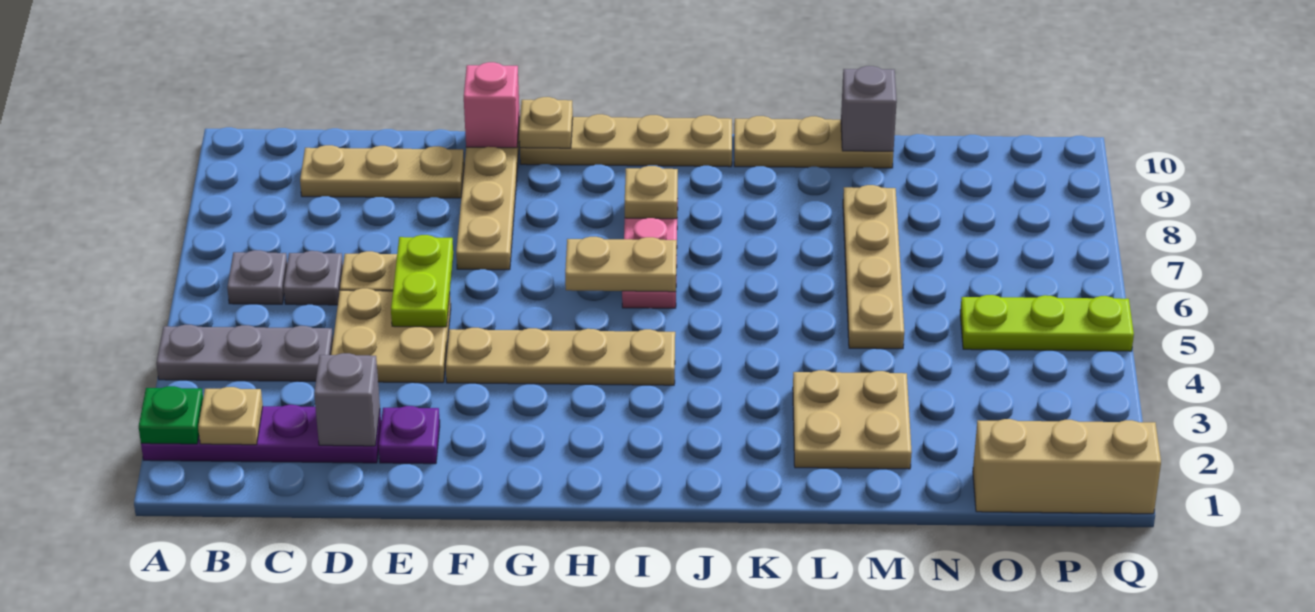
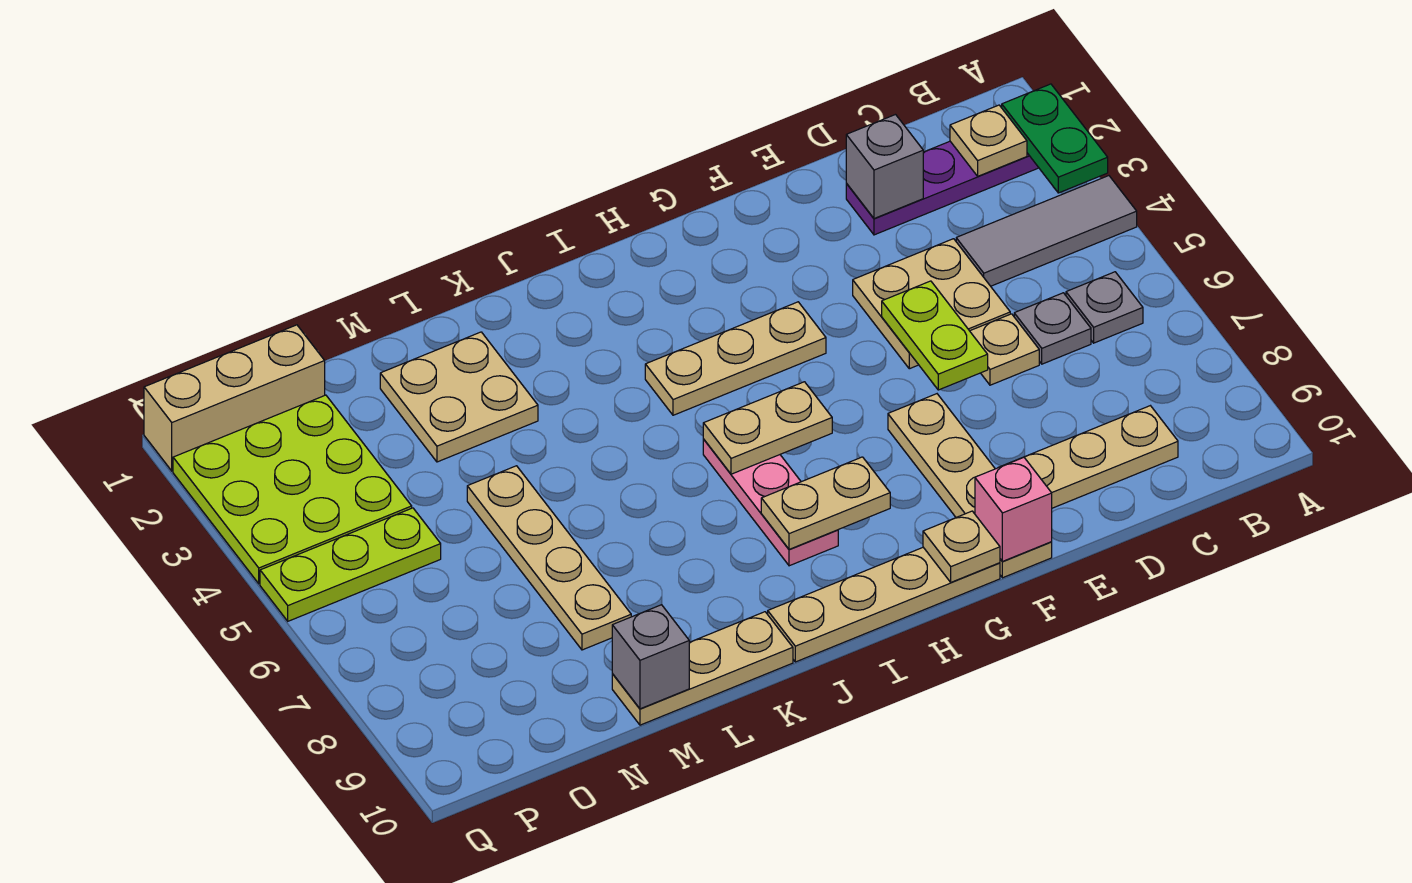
green 1x1 plate [139,386,203,444] -> green 1x2 plate [1002,84,1108,193]
grey 1x3 plate [156,325,333,381] -> grey 1x3 tile [956,176,1137,286]
purple 1x1 plate [379,406,440,464] -> none
tan 1x4 plate [446,328,675,385] -> tan 1x3 plate [645,302,826,415]
tan 1x1 plate [625,166,678,219] -> tan 1x2 plate [761,457,890,549]
none -> lime 3x3 plate [173,395,412,584]

